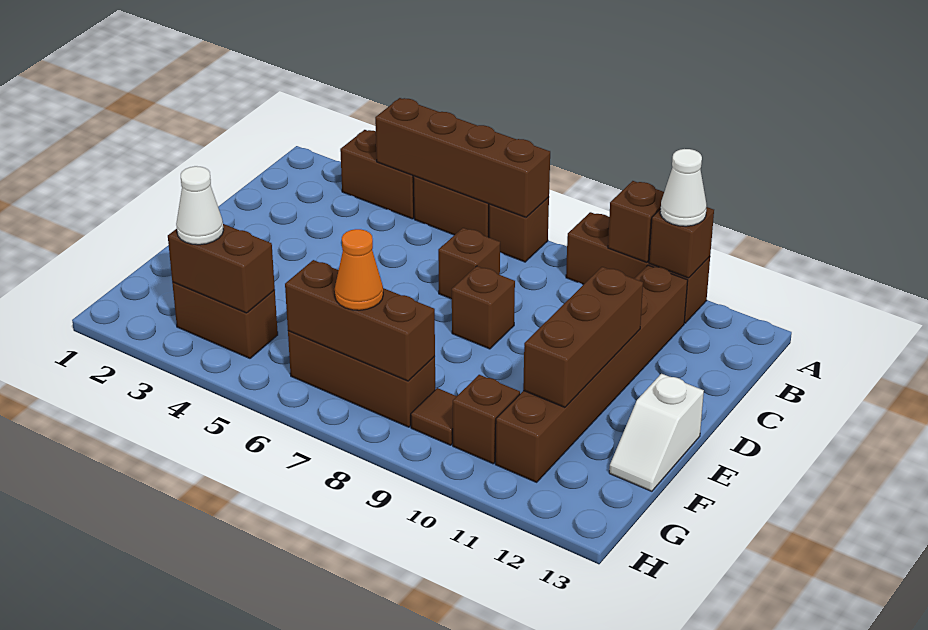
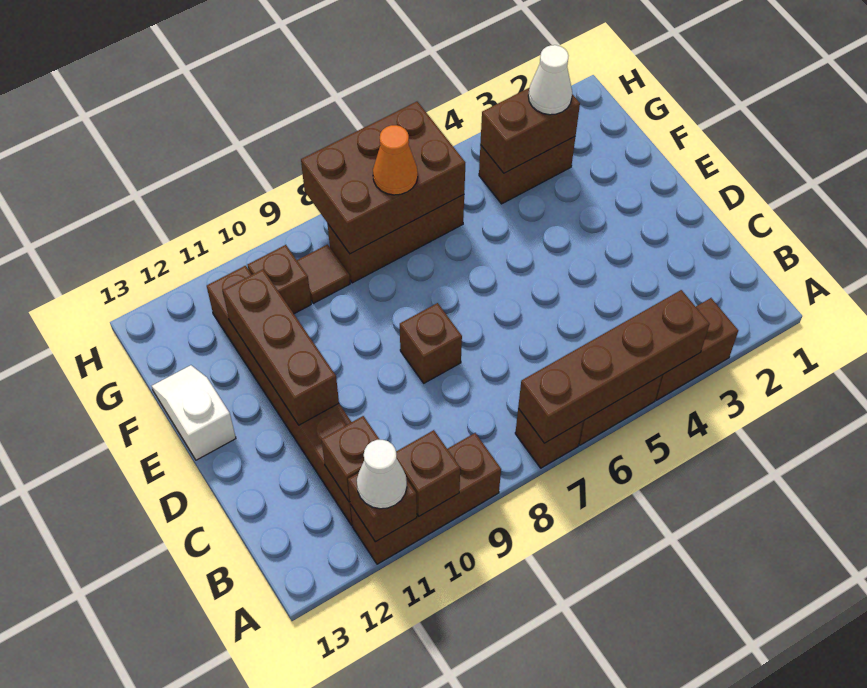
brown 1x1 brick [438,228,500,299] -> brown 1x1 brick moved to [321,416,380,502]
brown 1x3 brick [285,260,435,381] -> brown 2x3 brick [301,102,465,254]

